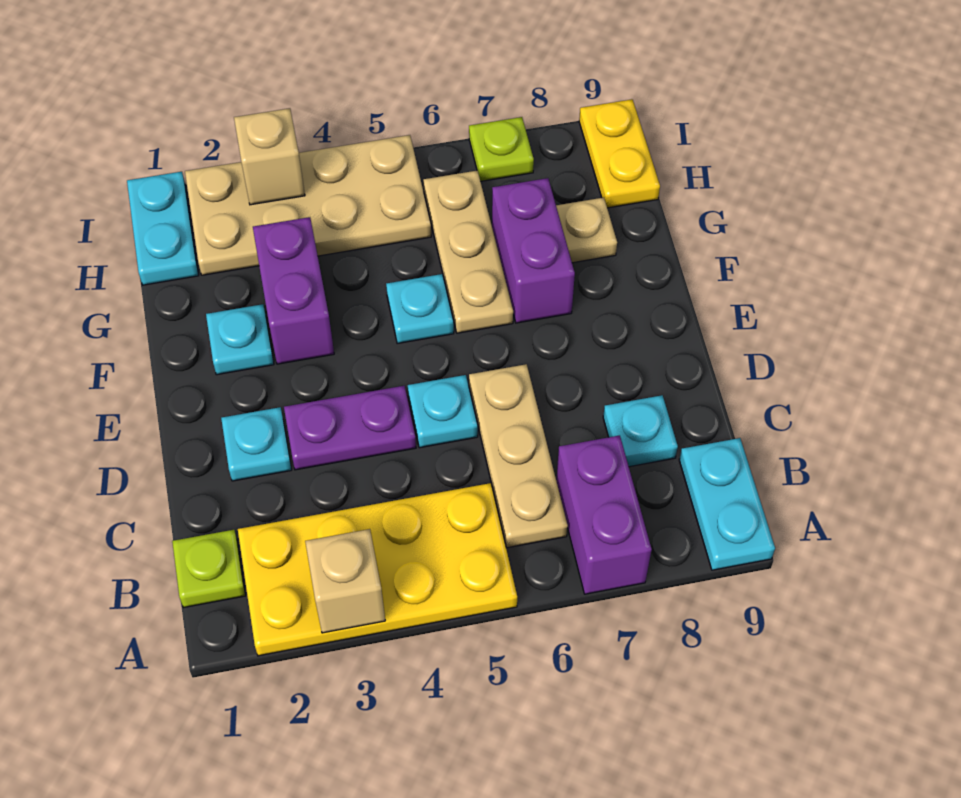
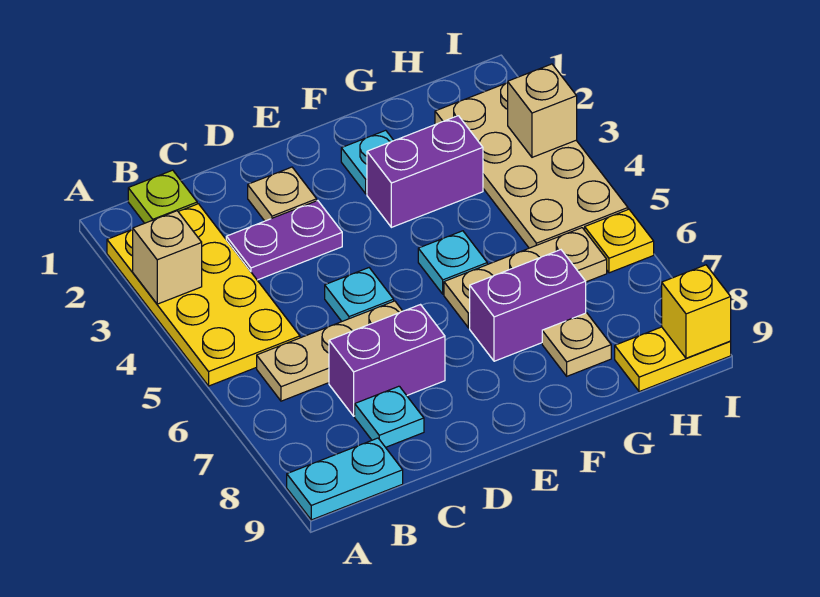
purple 1x2 brick [556,435,652,594] -> purple 1x2 brick moved to [329,305,445,416]
cyan 1x1 plate [221,407,292,481] -> tan 1x1 plate [248,167,317,221]
purple 1x2 plate [284,386,416,470] -> purple 1x2 plate turned to [226,201,342,280]
cyan 1x2 plate [127,172,199,285] -> none
none -> yellow 1x1 plate [585,209,654,273]
lime 1x1 plate [469,117,534,181] -> none
none -> yellow 1x1 brick [662,265,731,358]

